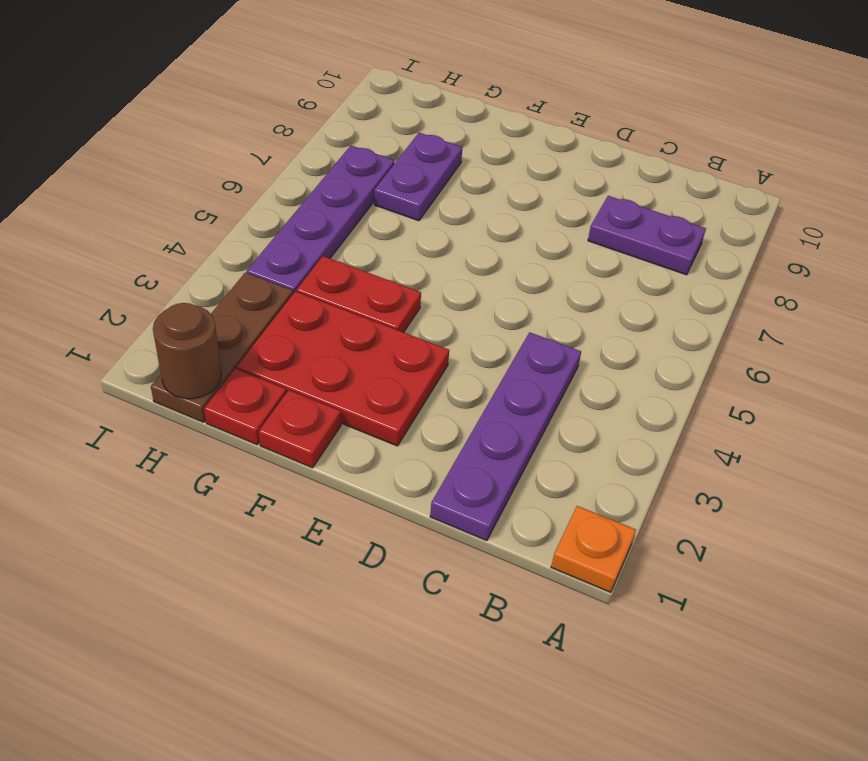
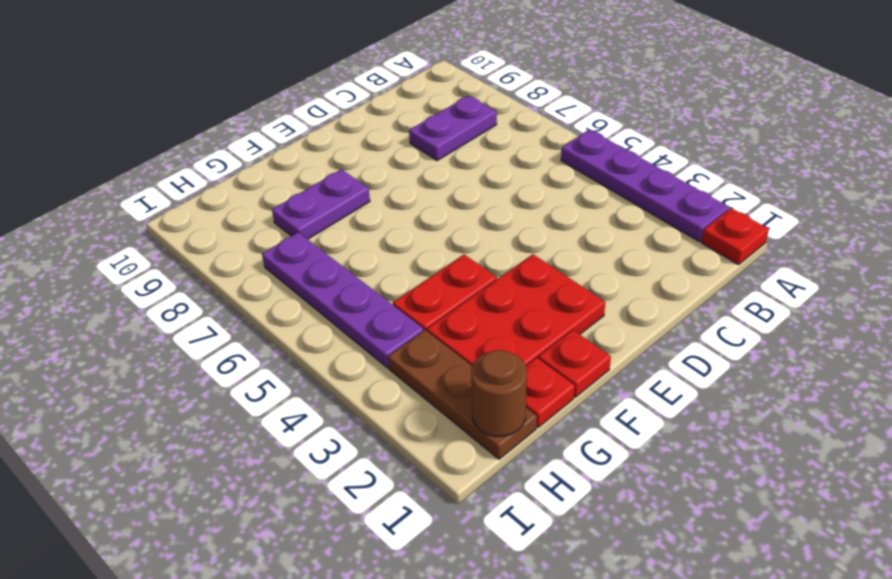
orange 1x1 plate [551,506,636,592] -> red 1x1 plate [701,208,769,265]
purple 1x4 plate [430,332,581,541] -> purple 1x4 plate moved to [561,129,729,241]
purple 1x2 plate [374,133,462,221] -> purple 1x2 plate turned to [272,169,370,239]

